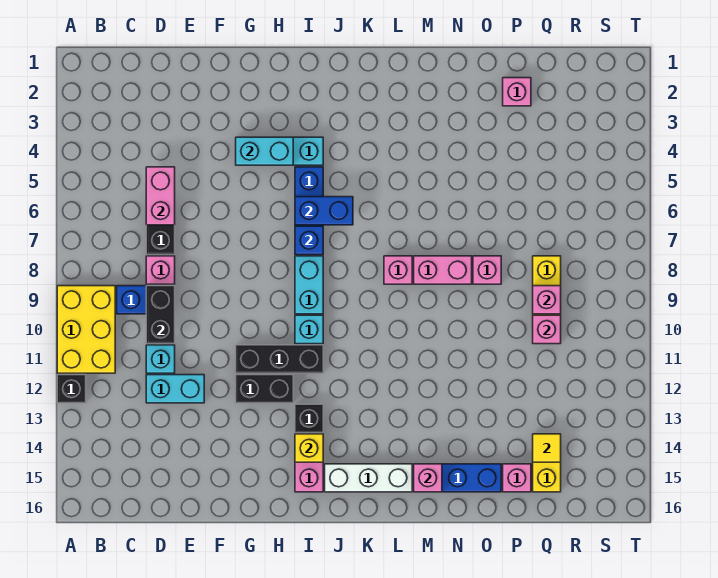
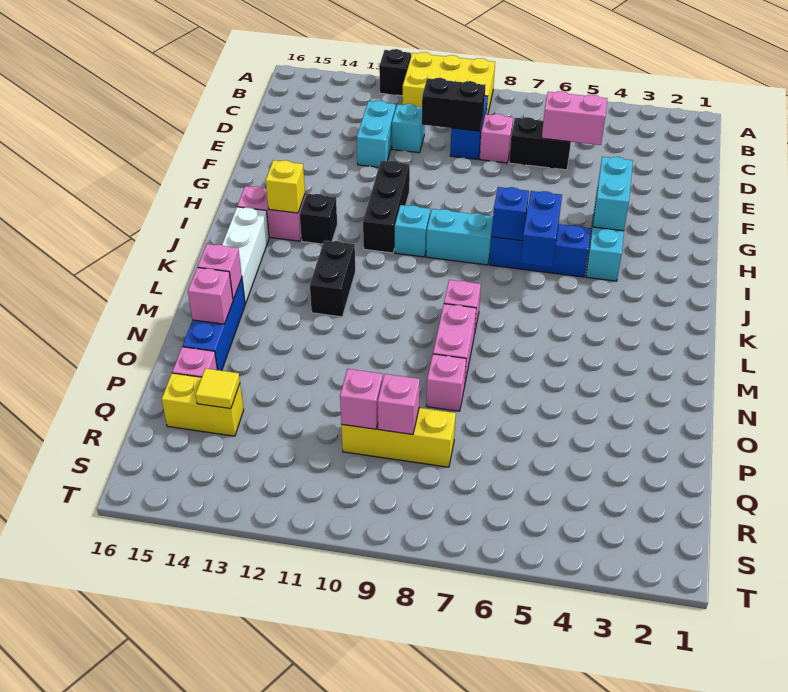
black 1x2 brick [236,375,293,403] -> black 1x2 brick moved to [310,240,355,317]
pink 1x1 brick [503,78,531,106] -> pink 1x1 brick moved to [188,267,233,324]

